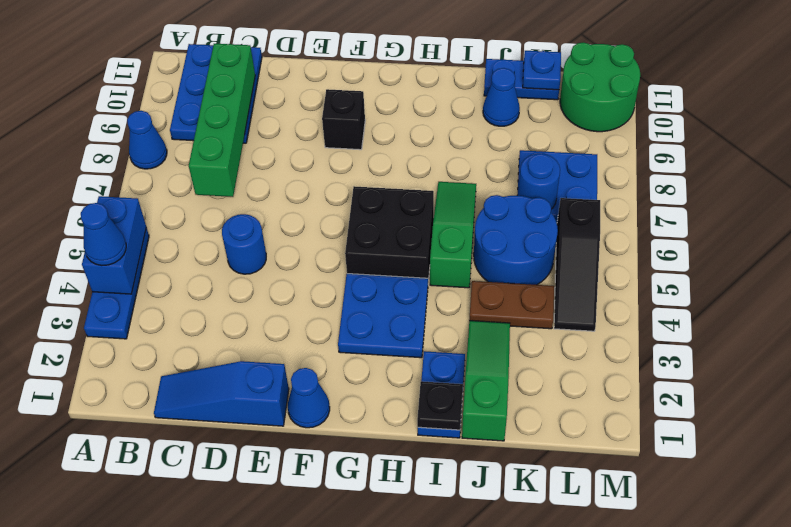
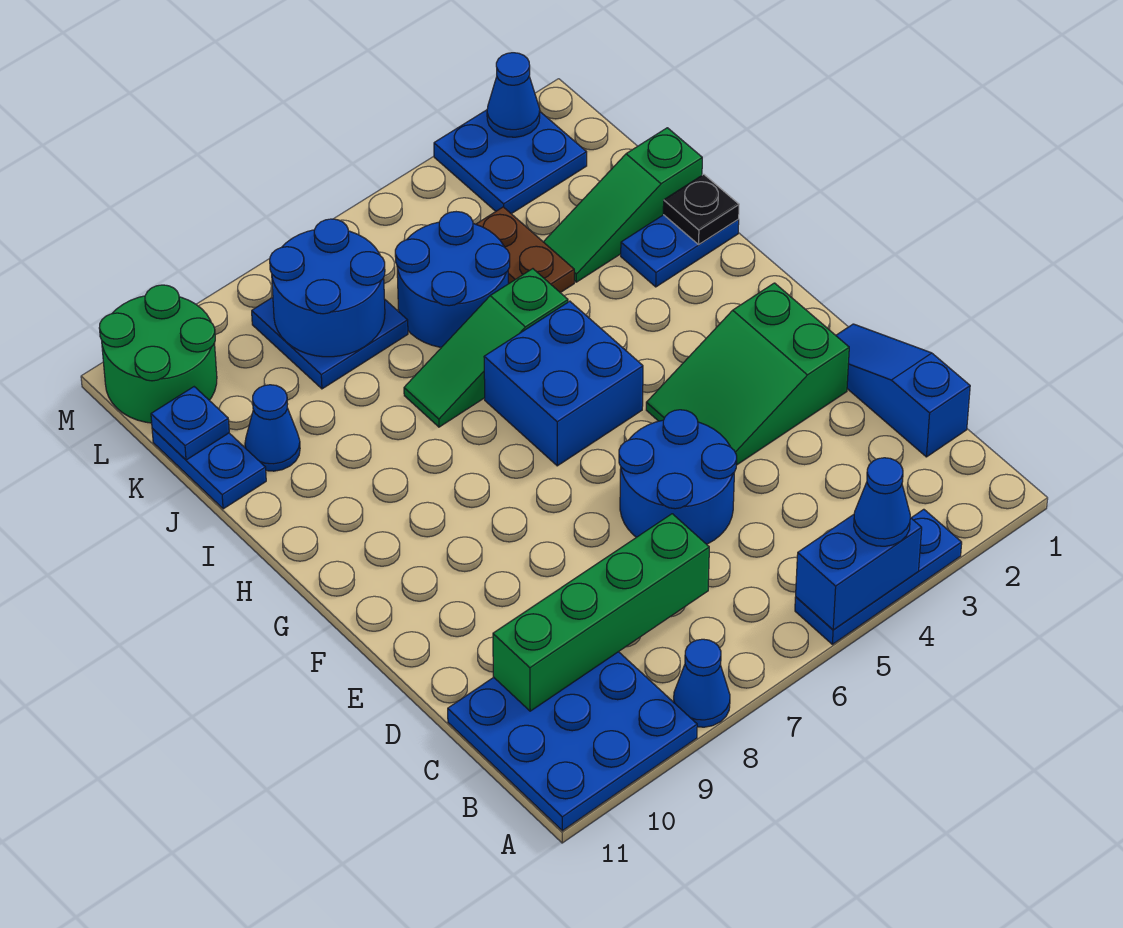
blue 2x3 plate [170,44,262,143] -> blue 3x3 plate [448,652,697,831]
blue 1x3 slope [154,361,289,426] -> blue 1x3 slope turned to [836,324,970,457]
blue 1x1 round brick [222,214,266,274] -> blue 2x2 round brick [619,410,737,544]
none -> green 2x3 slope [646,283,849,465]
blue 1x1 cone [288,368,330,428] -> blue 1x1 cone moved to [487,53,540,137]
black 1x1 brick [322,89,365,150] -> none
blue 2x2 plate [338,274,428,358] -> blue 2x2 plate moved to [434,110,587,214]
black 2x2 brick [345,186,434,281] -> blue 2x2 brick [484,301,643,466]
blue 1x1 round brick [518,154,560,209] -> blue 2x2 round brick [270,219,385,357]
black 1x3 slope [554,198,600,331] -> none

